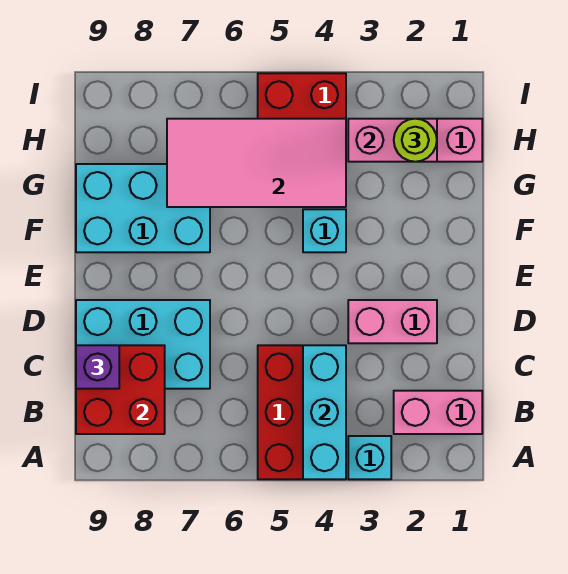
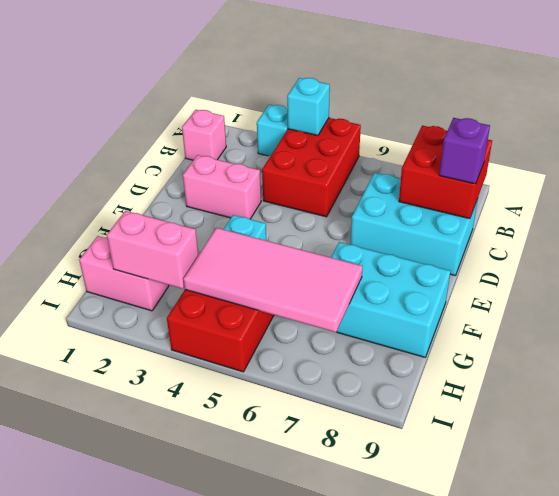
cyan 1x3 brick [303,345,346,479] -> cyan 1x1 brick [287,78,330,135]
pink 1x2 brick [394,391,482,434] -> pink 1x1 brick [182,110,226,160]
lime 1x1 round brick [394,119,437,162] -> none

